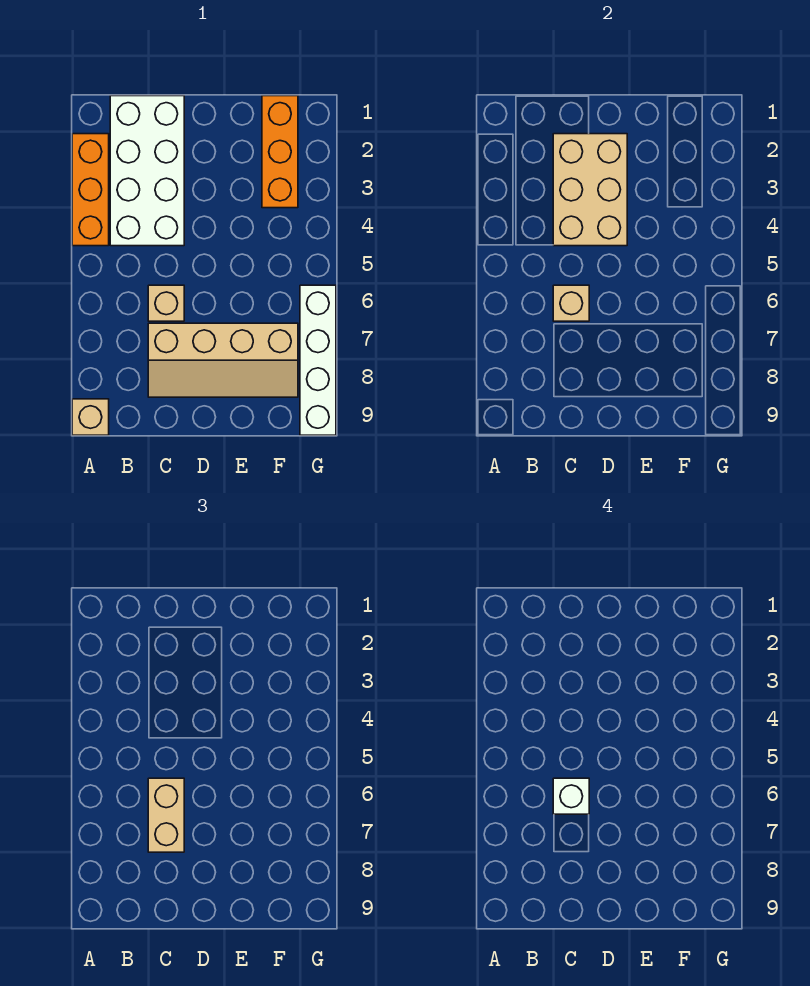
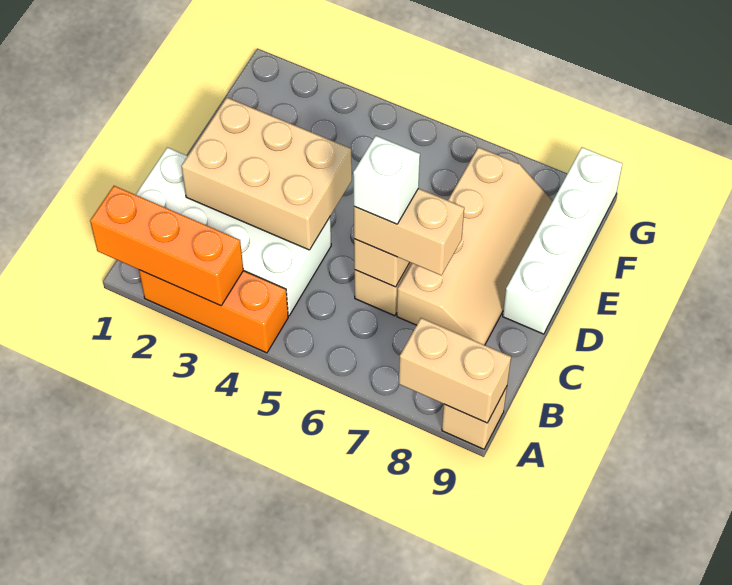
none -> tan 1x2 brick [399,318,511,423]
orange 1x3 brick [262,96,298,208] -> orange 1x3 brick moved to [90,186,243,306]
white 1x4 brick [300,285,336,435] -> white 1x4 brick turned to [503,147,622,334]

